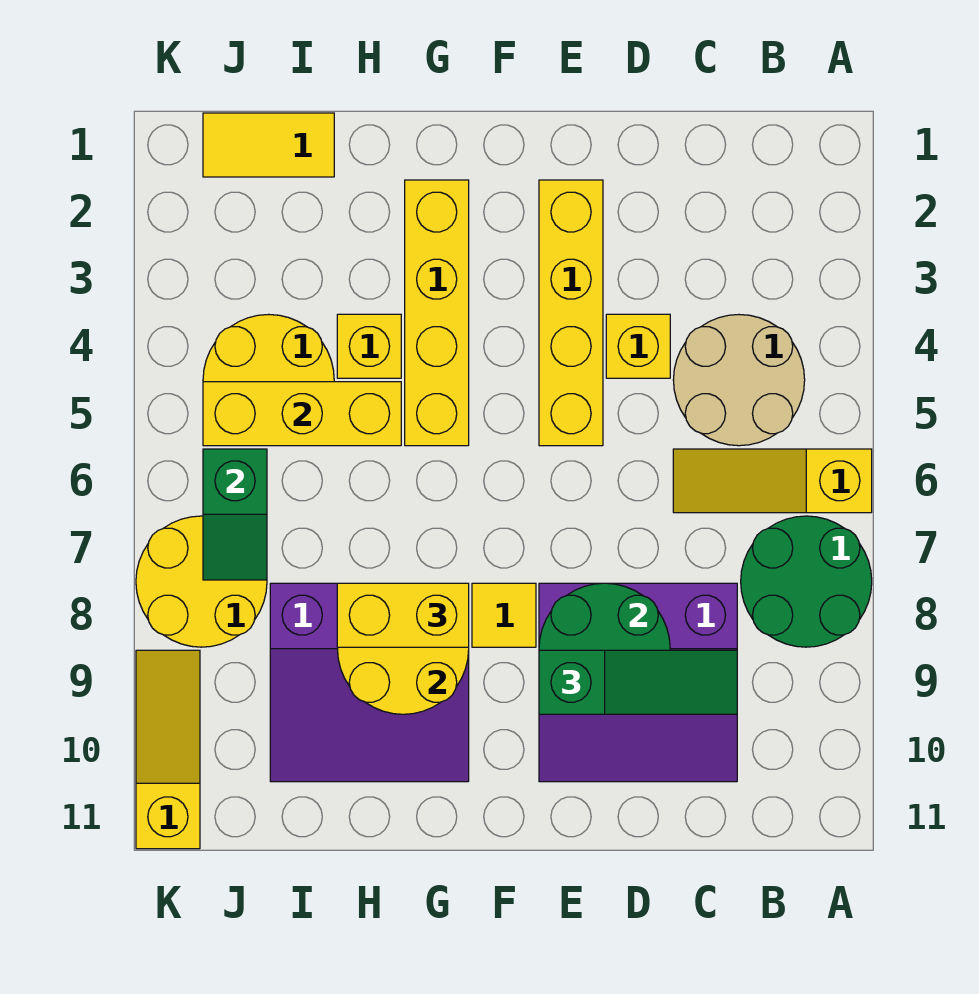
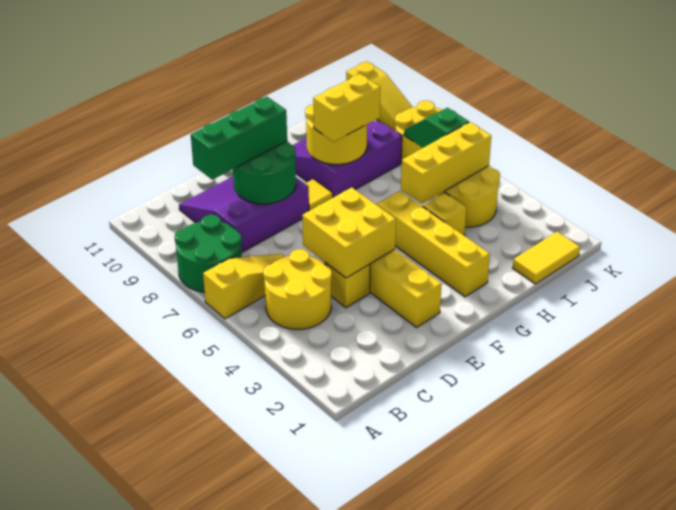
tan 2x2 round brick [673,315,805,446] -> yellow 2x2 round brick [263,249,332,329]
green 1x3 slope [539,650,737,714] -> green 1x3 brick [191,97,287,180]
none -> yellow 2x2 brick [302,188,396,278]

